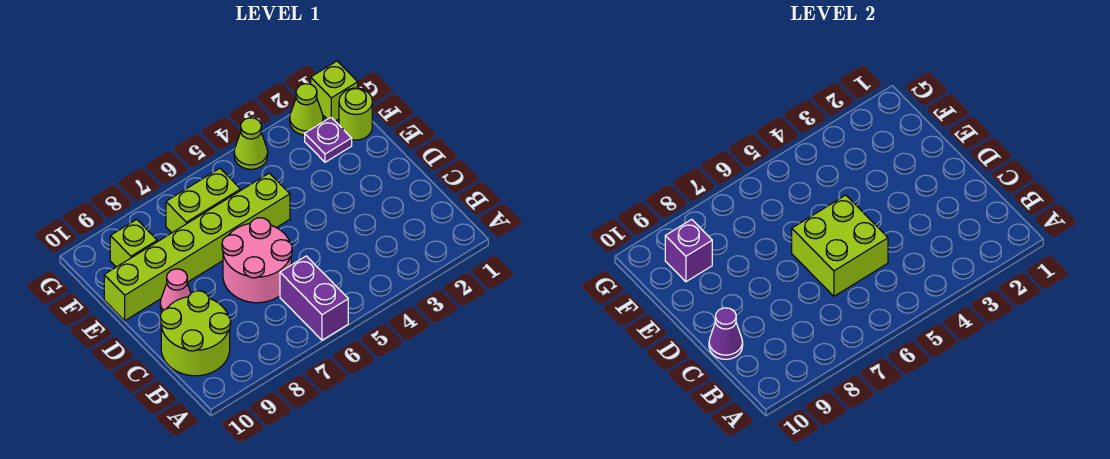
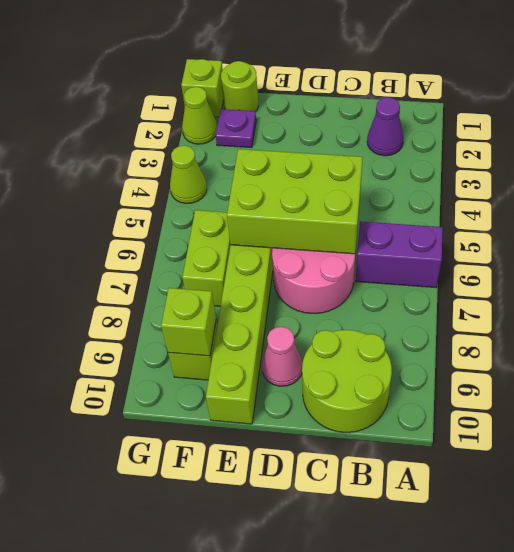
lime 2x2 brick [792,195,888,296] -> lime 2x3 brick [227,149,363,254]
purple 1x1 cone [709,308,743,359] -> purple 1x1 cone moved to [367,97,404,156]
purple 1x1 brick [665,219,712,282] -> lime 1x1 brick [161,288,216,356]

